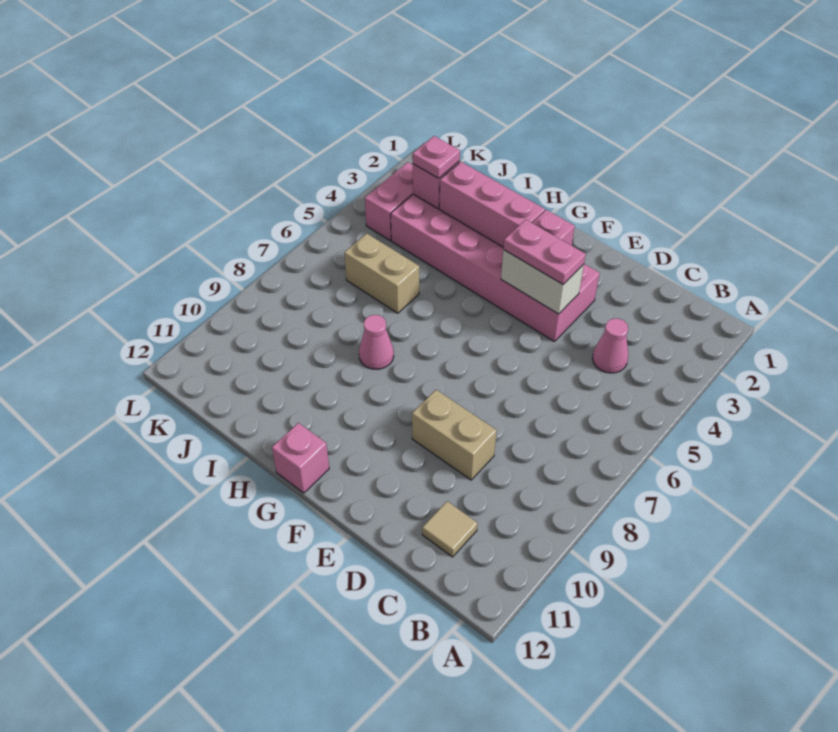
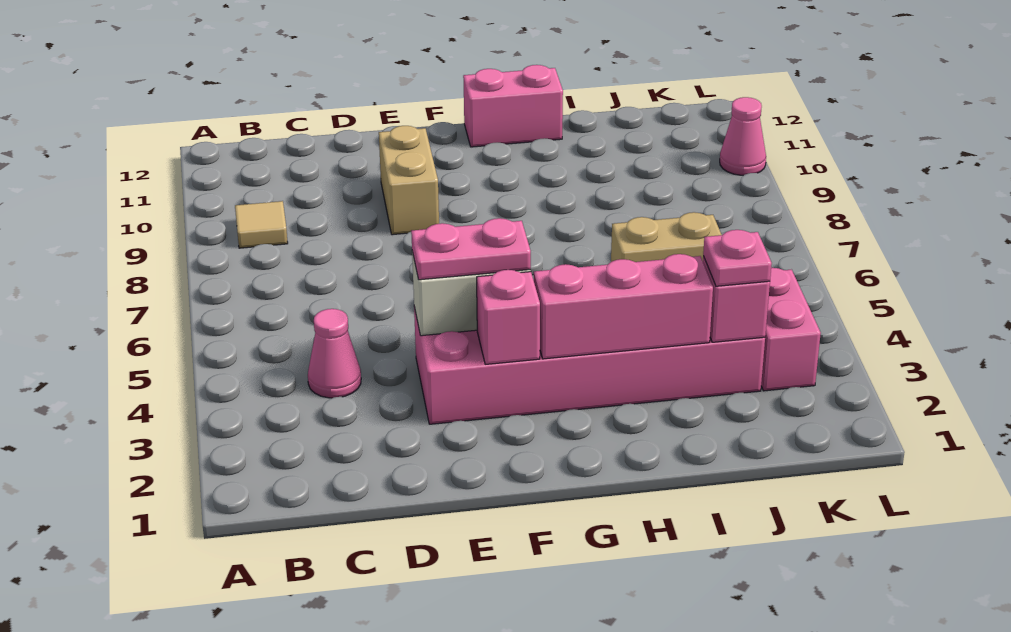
tan 1x1 tile [422,501,477,557] -> tan 1x1 tile moved to [235,201,288,248]
tan 1x2 brick [412,390,497,480] -> tan 1x2 brick turned to [379,126,439,235]
pink 1x1 brick [272,423,329,493] -> pink 1x2 brick [463,65,563,147]
pink 1x1 cone [359,315,394,369] -> pink 1x1 cone moved to [720,97,766,175]

